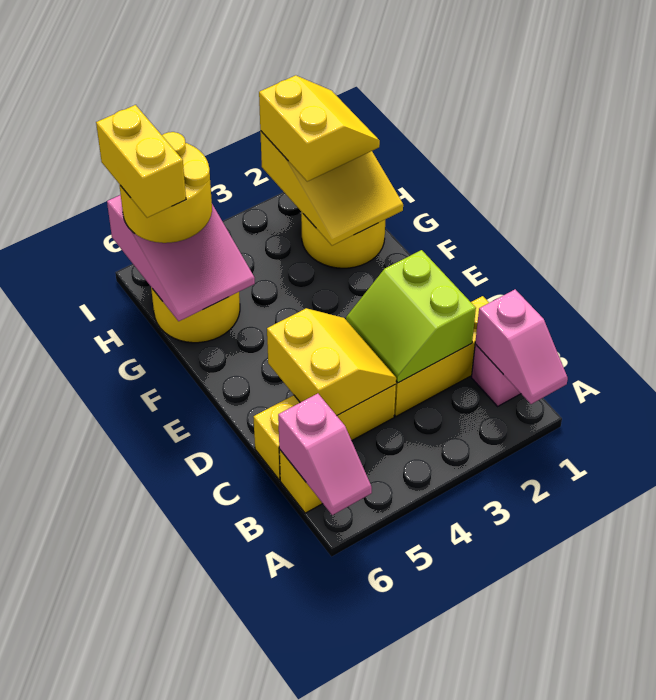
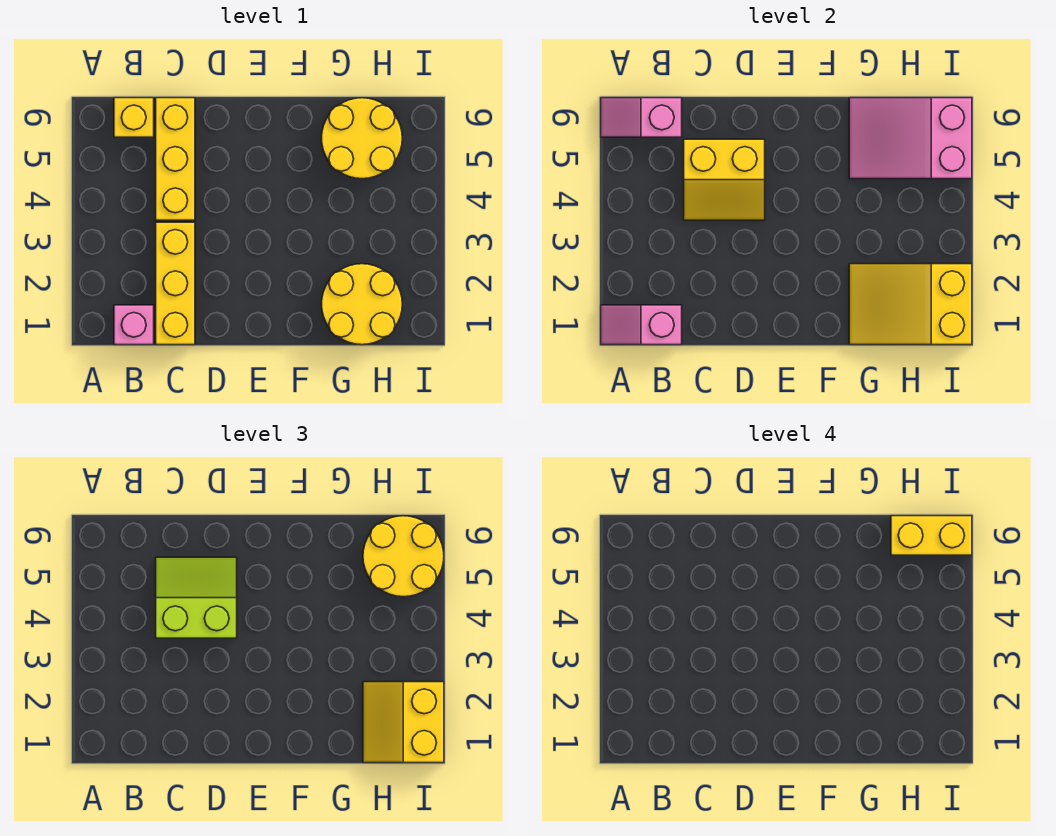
lime 2x2 slope [346,250,476,383] -> lime 2x2 slope moved to [156,557,237,638]
yellow 2x2 slope [259,75,380,181] -> yellow 2x2 slope turned to [363,682,444,763]

